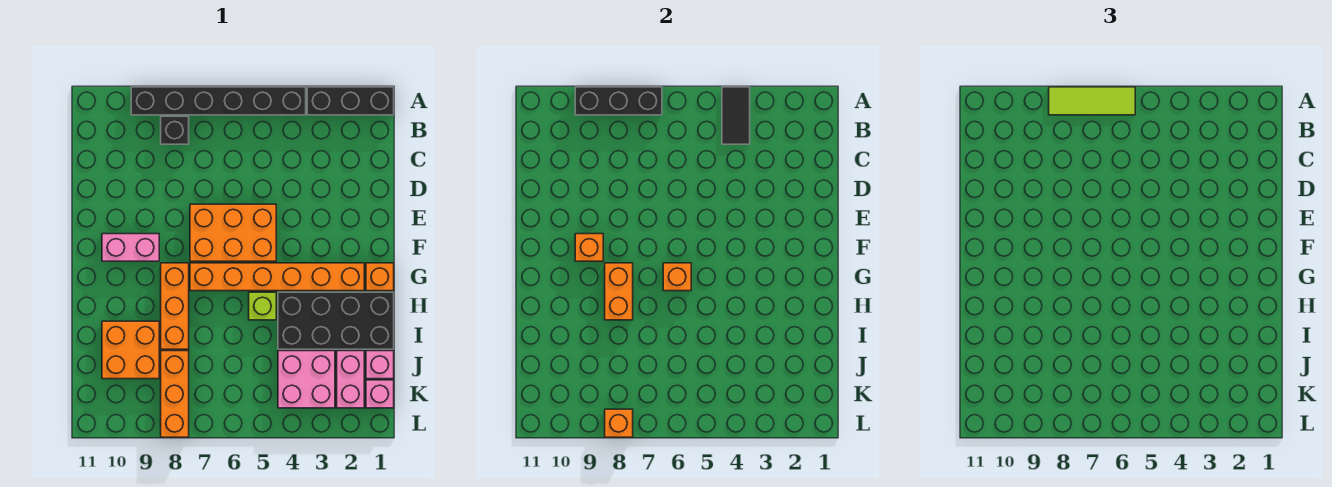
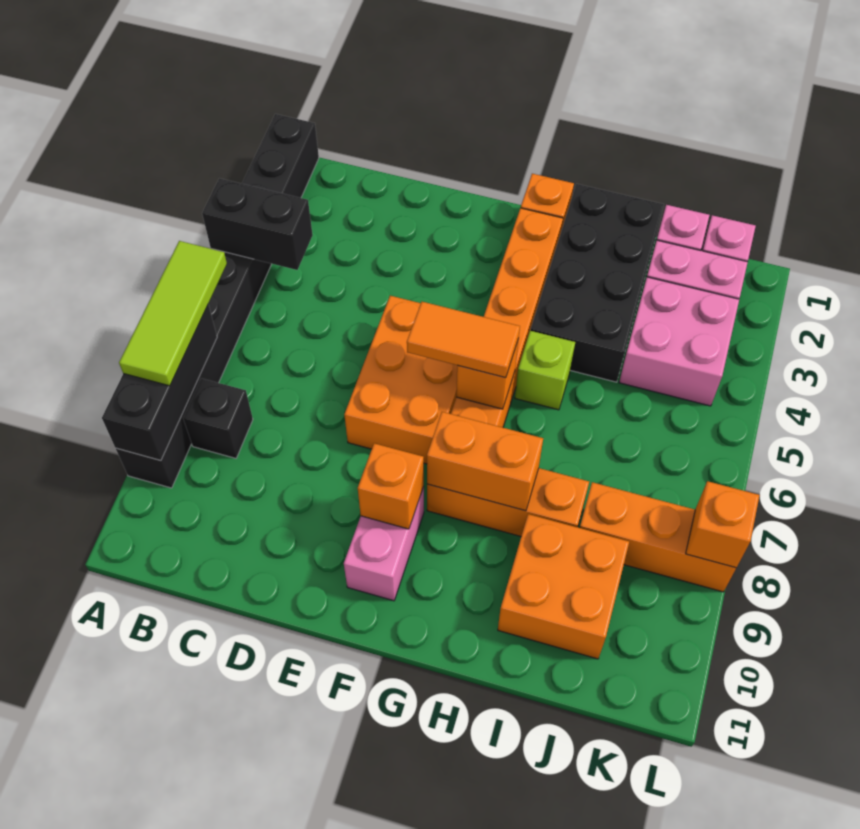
black 1x2 tile [722,87,750,144] -> black 1x2 brick [202,178,313,270]
none -> orange 1x2 tile [407,302,520,378]

